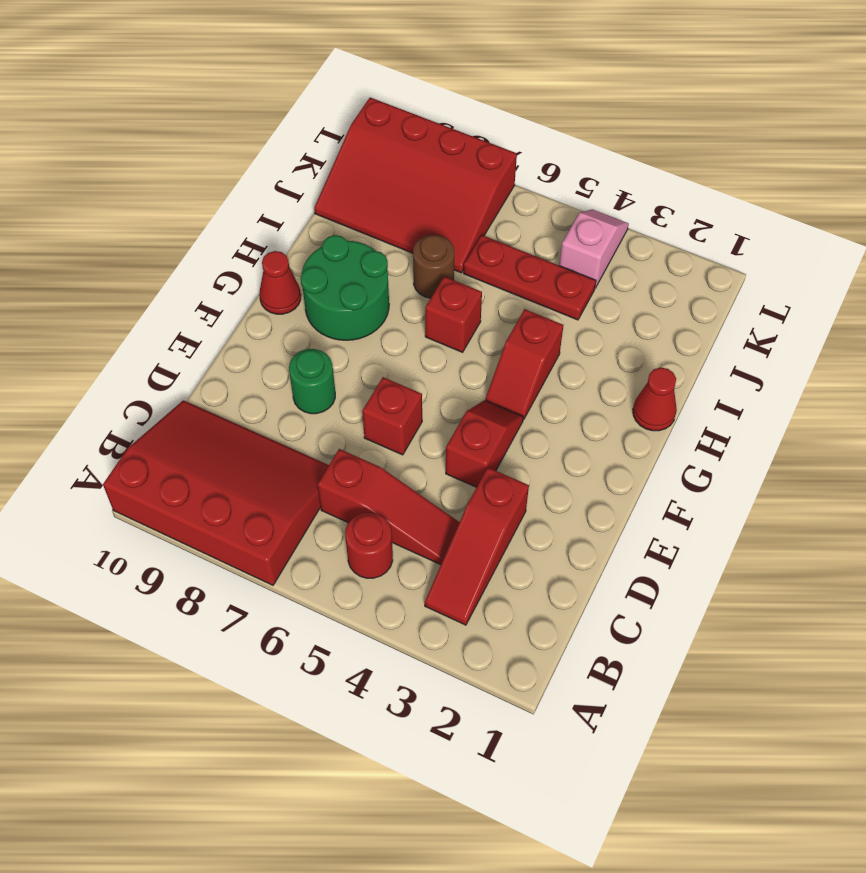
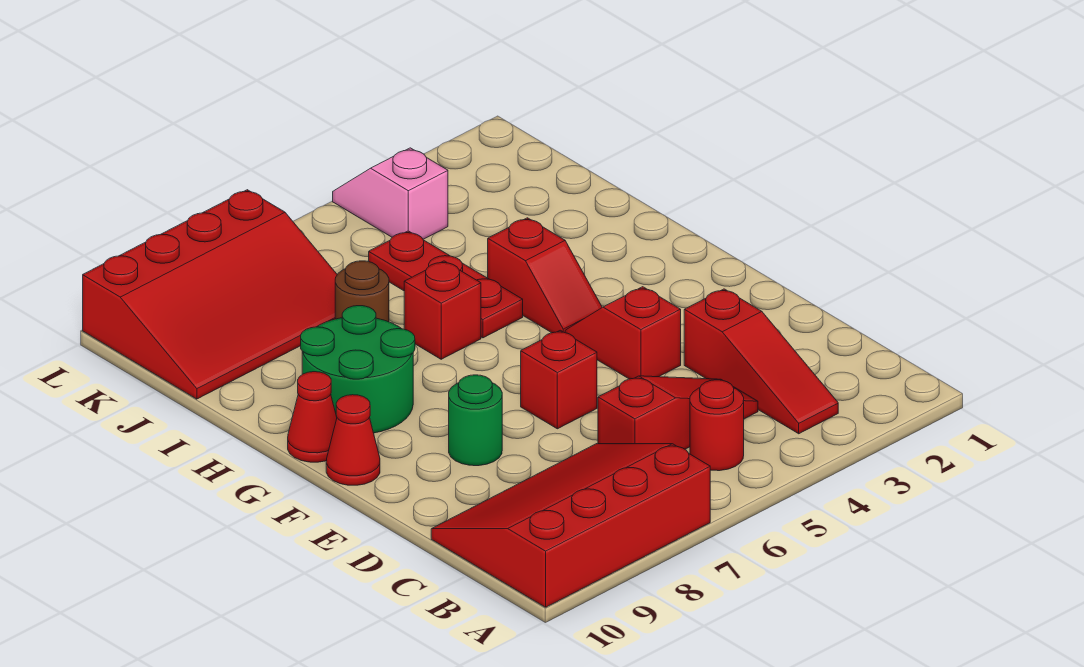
red 1x1 cone [633,367,677,431] -> red 1x1 cone moved to [326,395,380,485]
red 1x3 plate [464,235,596,320] -> red 1x3 plate turned to [369,231,523,338]

